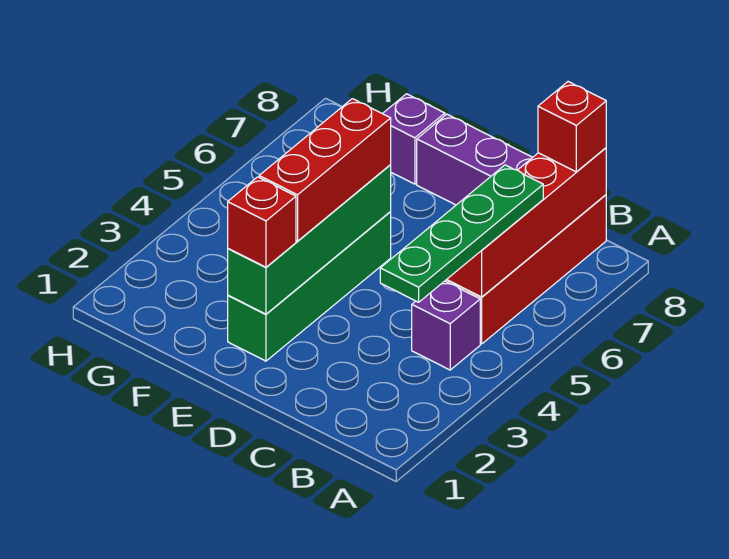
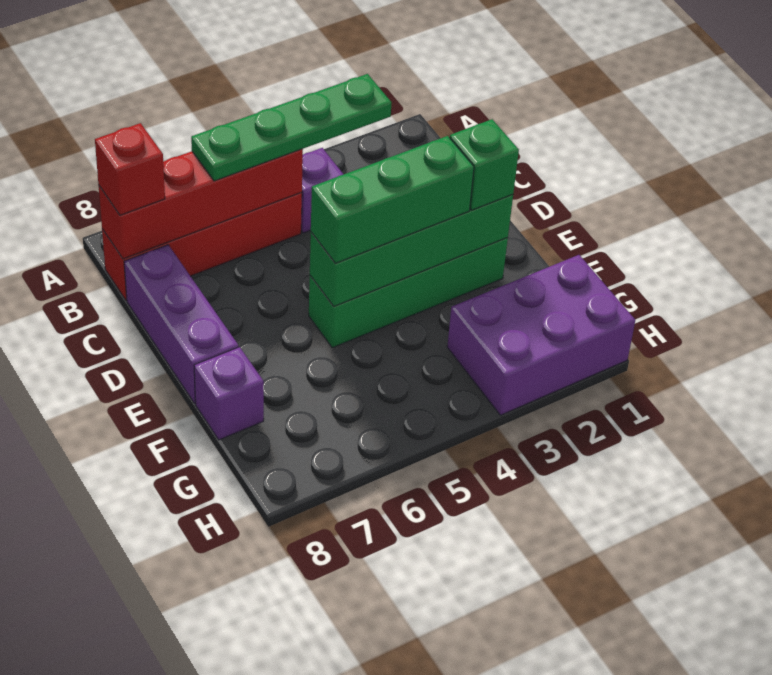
red 1x1 brick [228,177,296,267] -> green 1x1 brick [450,119,519,210]
red 1x3 brick [259,99,391,241] -> green 1x3 brick [311,136,474,264]
none -> purple 2x3 brick [447,255,635,415]

